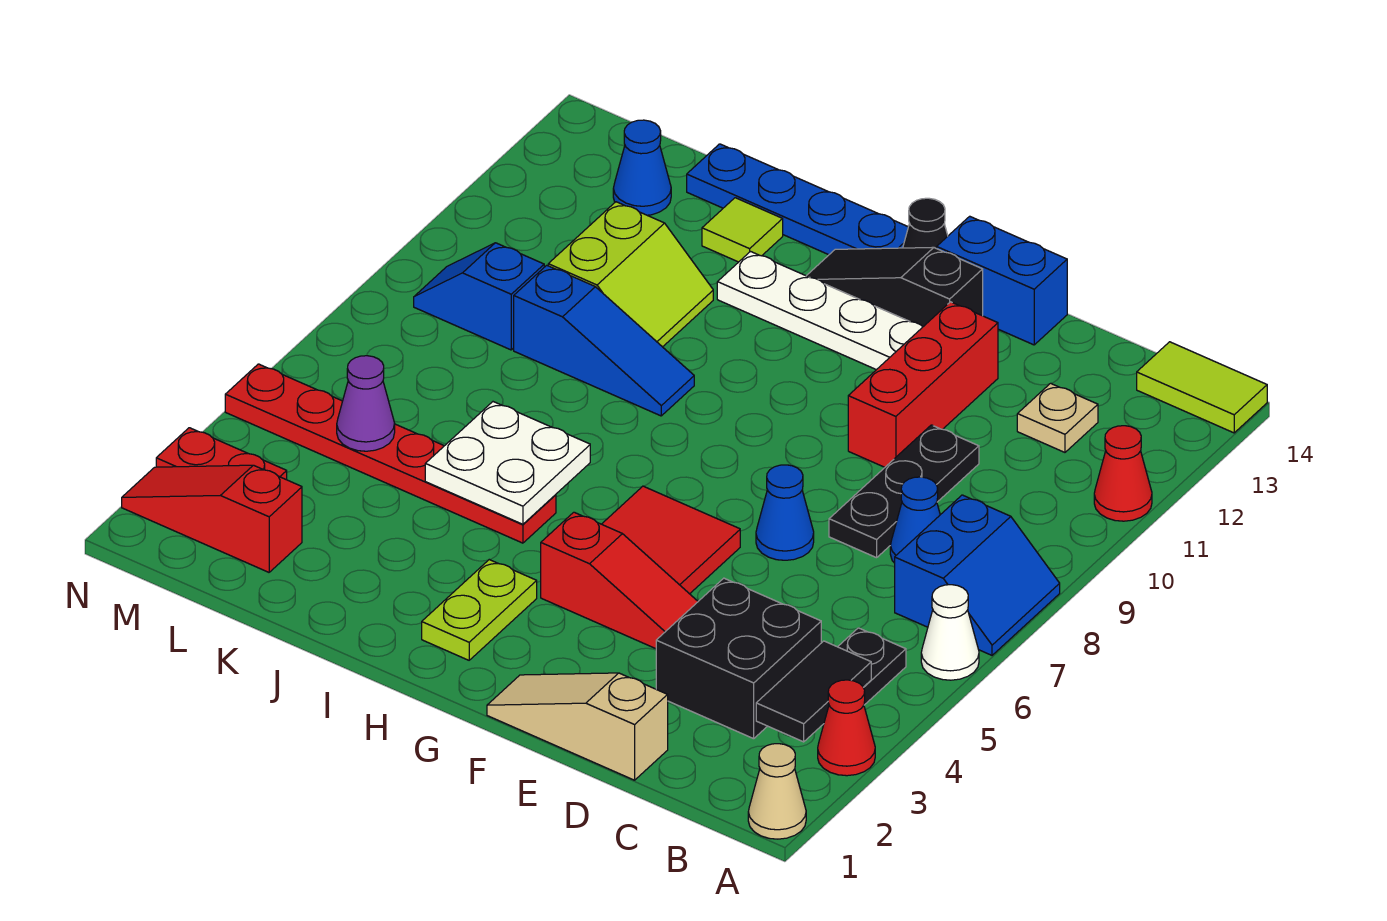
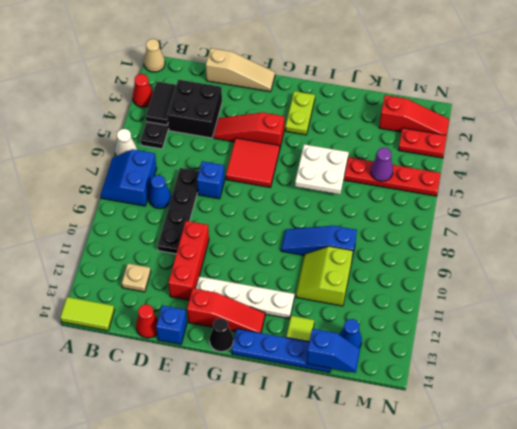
red 1x1 cone [1094,426,1152,521] -> red 1x1 cone moved to [136,304,158,338]
black 1x3 plate [829,425,979,558] -> black 1x4 plate [158,168,199,254]
blue 1x1 cone [756,465,814,560] -> blue 1x1 brick [197,161,225,199]
blue 1x2 brick [937,216,1067,345] -> blue 1x1 brick [156,306,187,344]
black 1x3 slope [807,247,983,327] -> red 1x3 slope [187,288,265,333]
blue 1x2 slope [414,243,544,350] -> blue 1x2 slope moved to [307,329,360,373]

